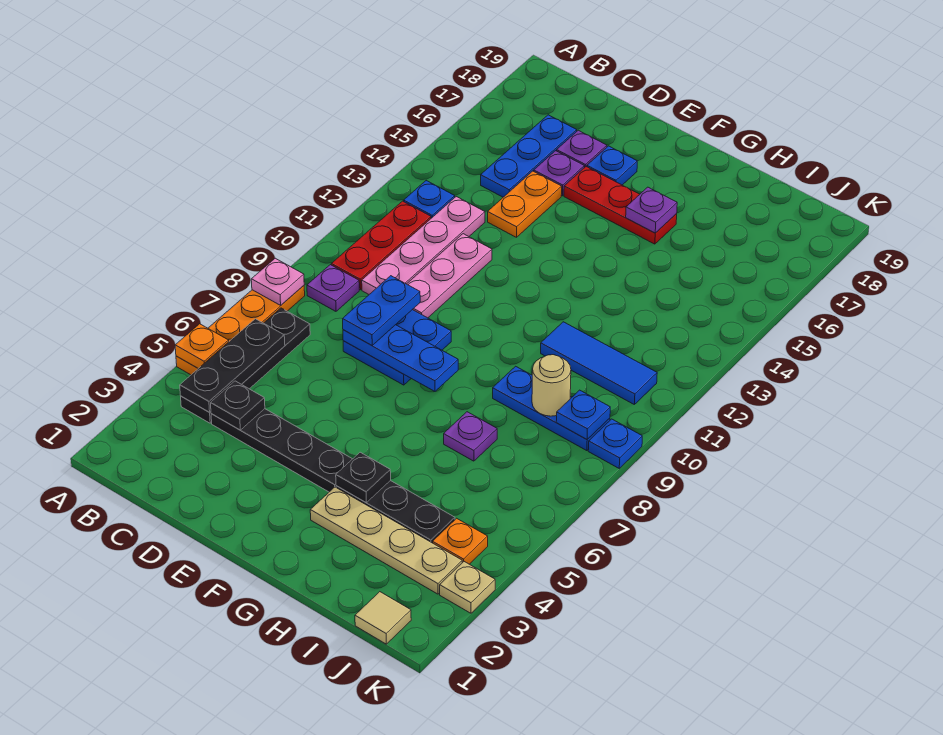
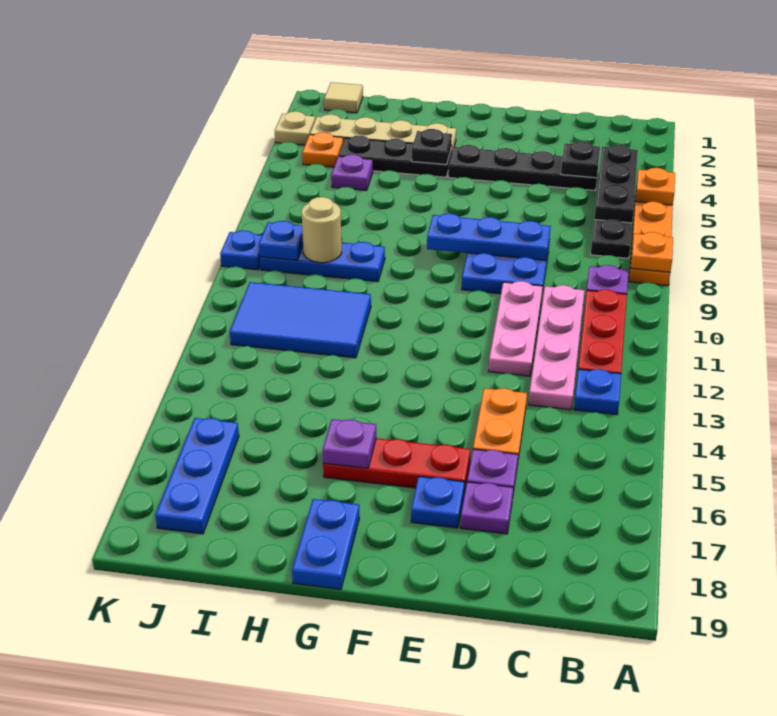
pink 1x1 plate [251,258,304,305] -> orange 1x1 plate [631,232,673,272]
blue 1x3 plate [481,115,577,197] -> blue 1x3 plate moved to [155,418,239,534]
blue 1x2 plate [343,276,420,345] -> blue 1x2 plate moved to [292,499,359,589]
purple 1x1 plate [444,412,497,461] -> purple 1x1 plate moved to [331,154,373,190]
blue 1x3 tile [541,322,657,404] -> blue 2x3 tile [230,282,371,358]

